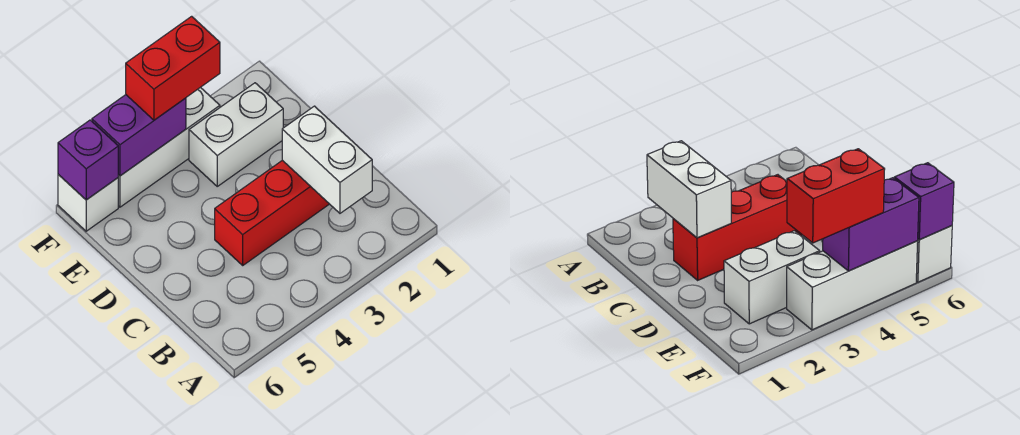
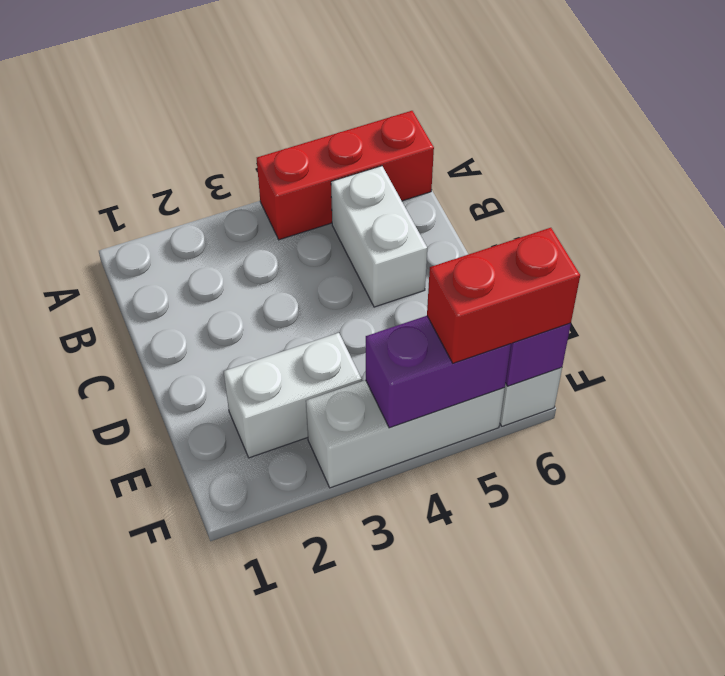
white 1x2 brick [282,106,372,213] -> white 1x2 brick moved to [331,166,427,307]
red 1x3 brick [215,160,329,265] -> red 1x3 brick moved to [257,111,434,240]
red 1x2 brick [126,16,220,120] -> red 1x2 brick moved to [427,228,580,363]

